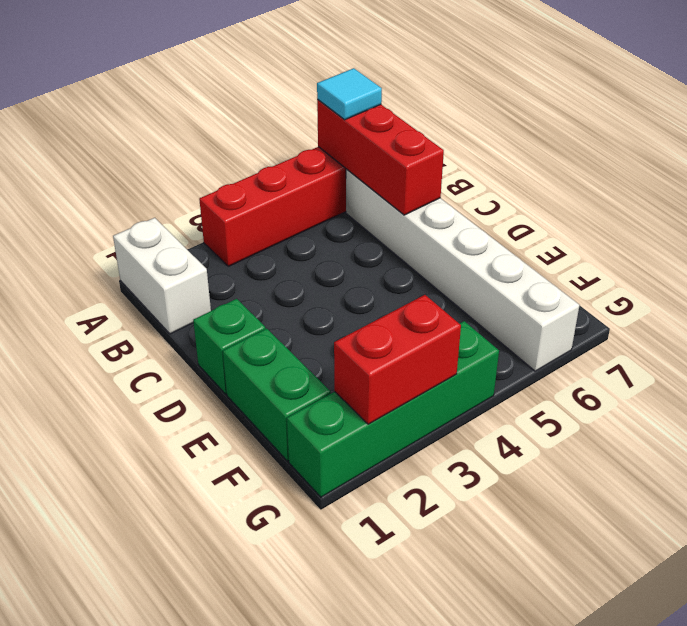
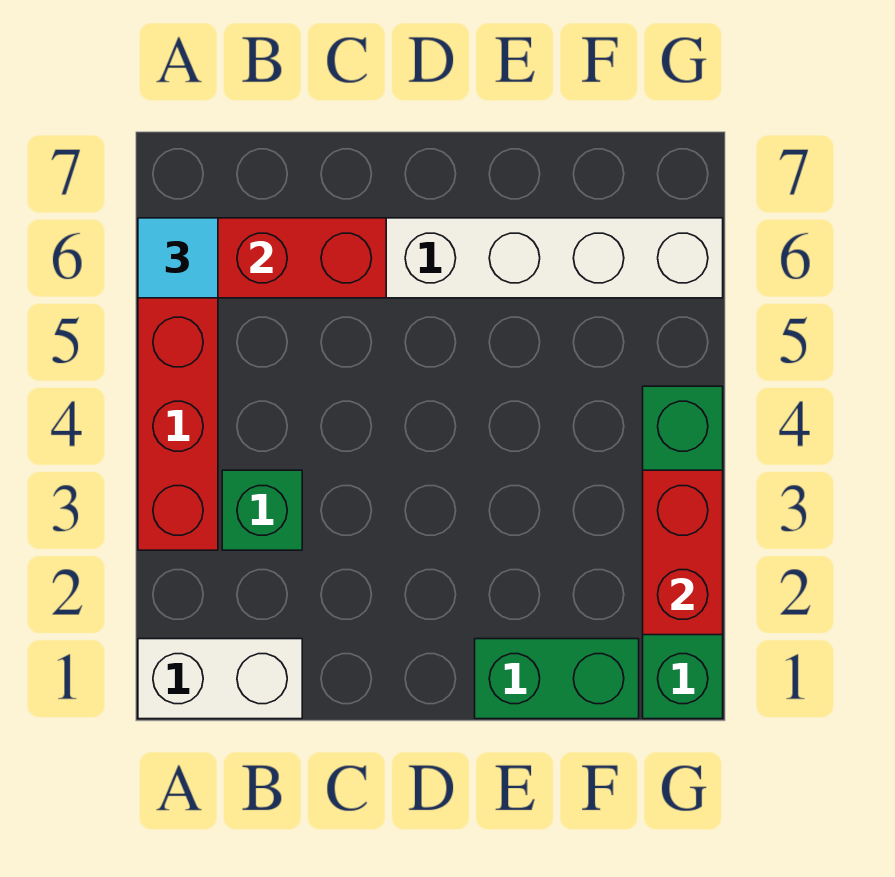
green 1x1 brick [193,299,266,394] -> green 1x1 brick moved to [222,470,302,550]

